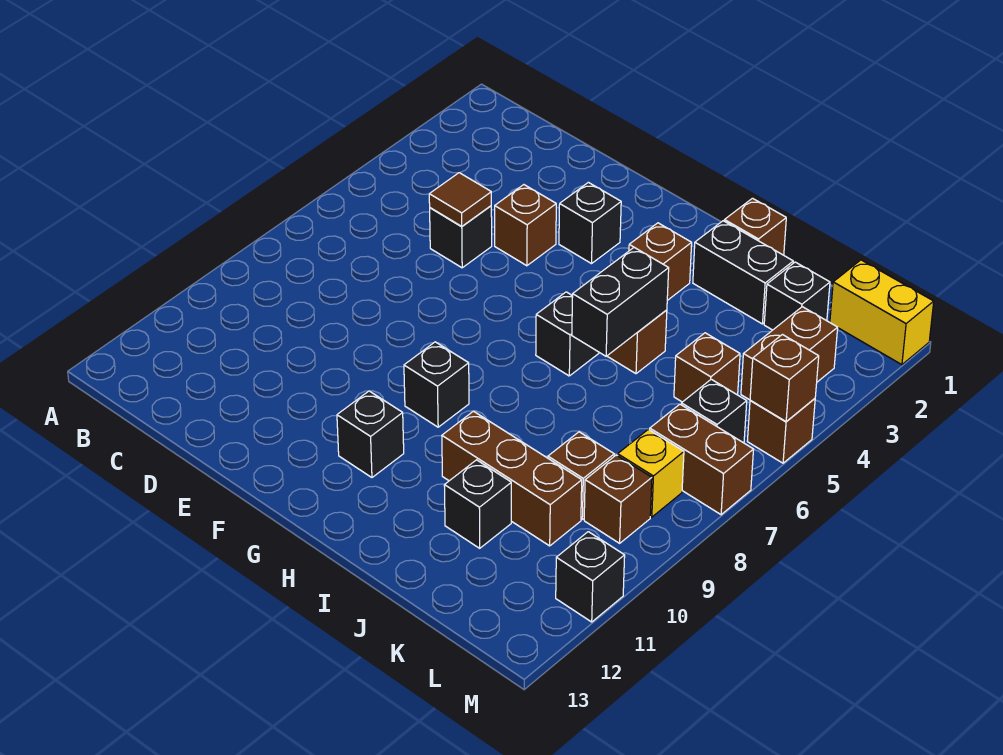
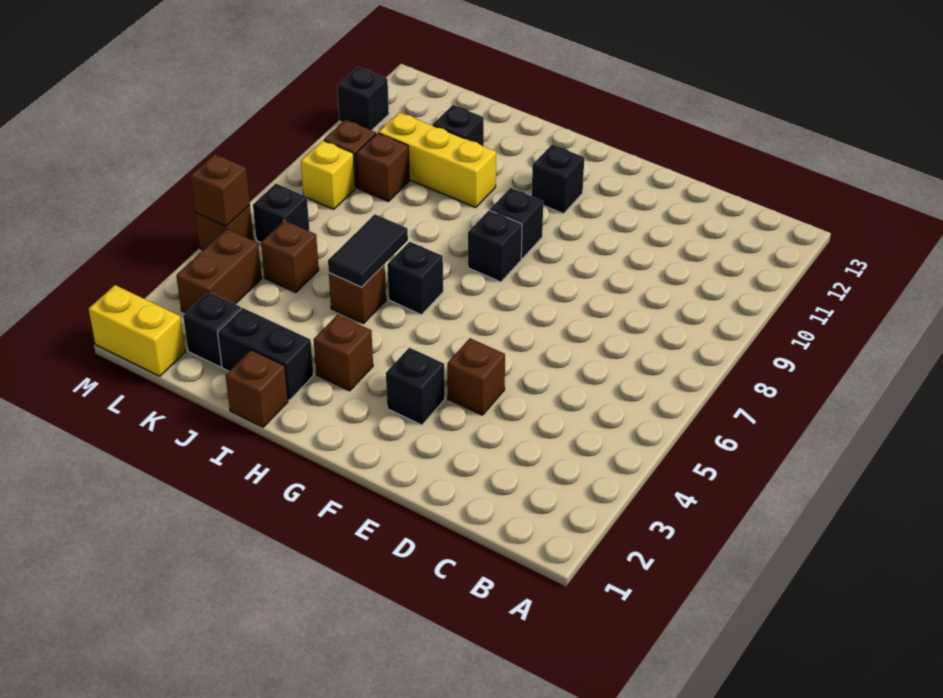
black 1x1 brick [430,206,492,268] -> black 1x1 brick moved to [468,210,522,282]
brown 1x1 tile [429,173,491,226] -> none
black 1x2 brick [572,248,669,356] -> black 1x2 tile [328,214,408,287]
brown 1x3 brick [442,411,582,546] -> yellow 1x3 brick [379,112,496,208]
brown 1x2 brick [650,404,754,515] -> none

